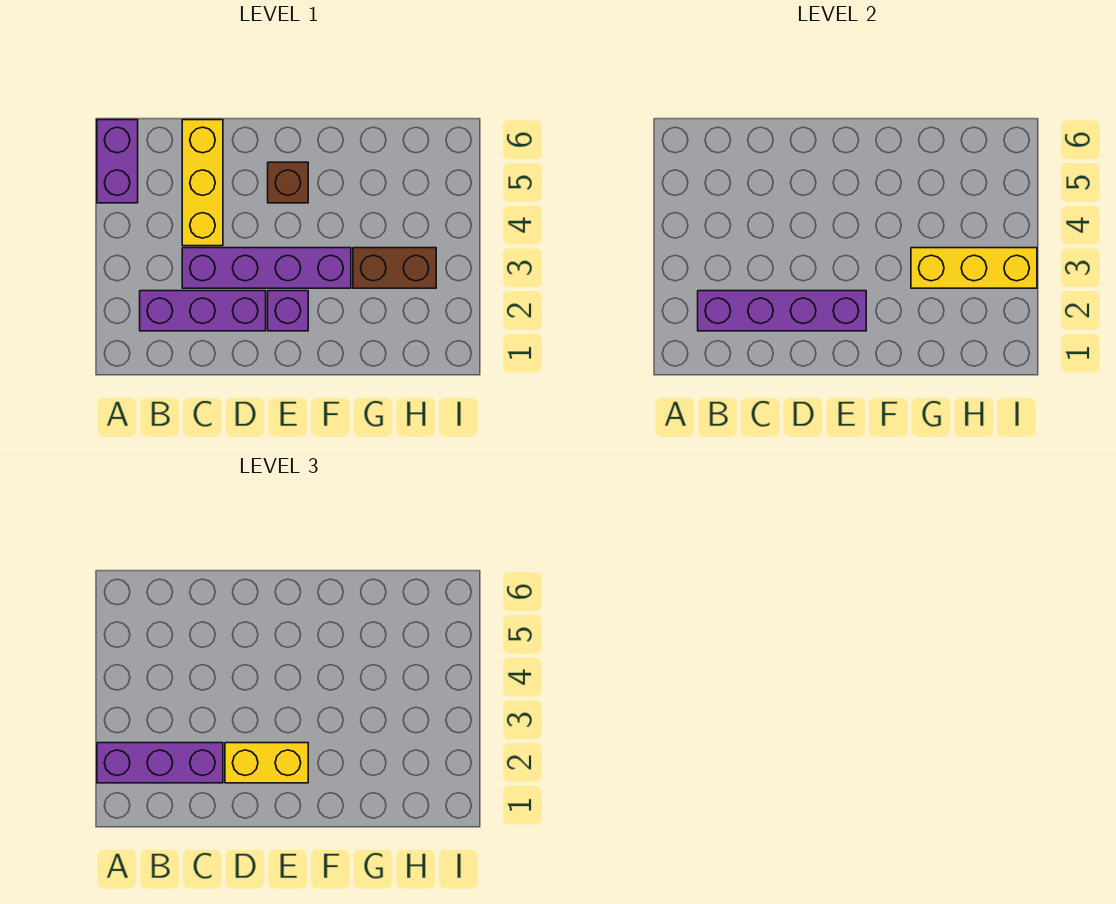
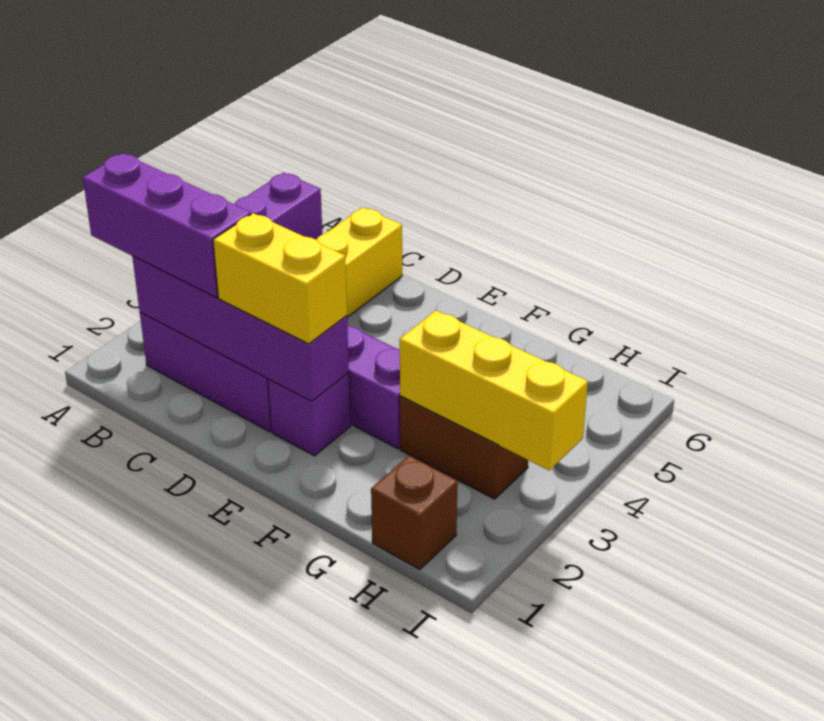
brown 1x1 brick [268,162,308,203] -> brown 1x1 brick moved to [371,456,458,570]

